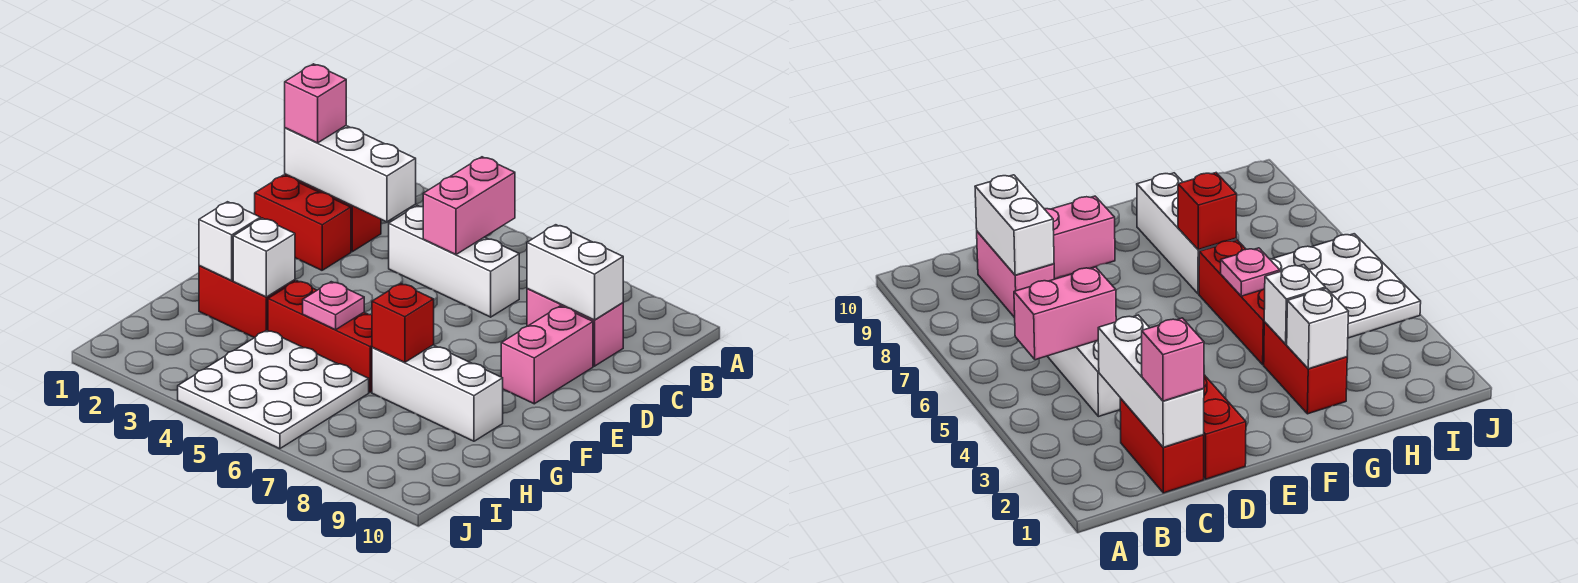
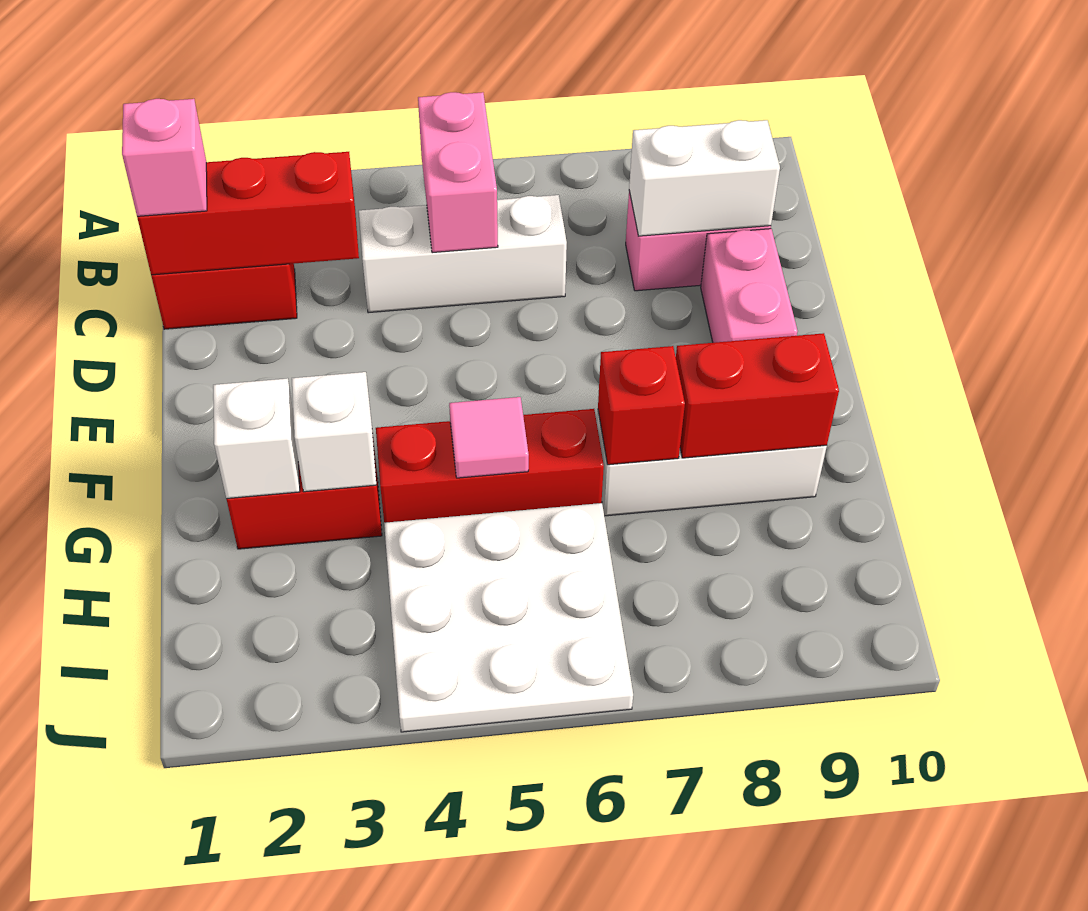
white 1x3 brick [285,126,416,222] -> red 1x3 brick [137,152,359,275]
red 1x2 brick [255,175,351,270] -> red 1x2 brick moved to [676,333,839,458]
pink 1x1 plate [303,282,364,330] -> pink 1x1 tile [449,397,529,478]

